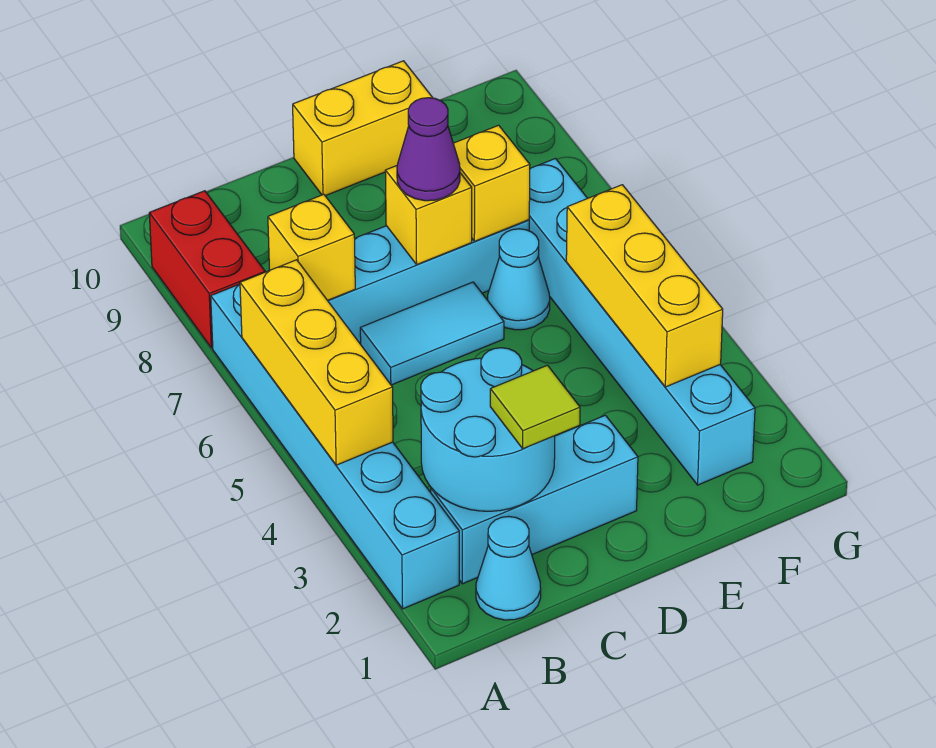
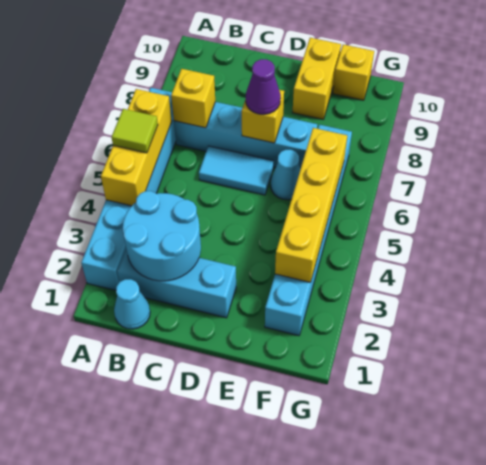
red 1x2 brick [149,191,265,348] -> none
lime 1x1 tile [490,365,580,449] -> lime 1x1 tile moved to [112,109,158,153]
yellow 1x2 brick [293,61,433,196] -> yellow 1x2 brick turned to [292,38,341,119]
yellow 1x1 brick [453,125,530,241] -> yellow 1x1 brick moved to [333,44,374,100]
yellow 1x3 brick [566,185,723,387] -> yellow 1x4 brick [275,128,347,282]

